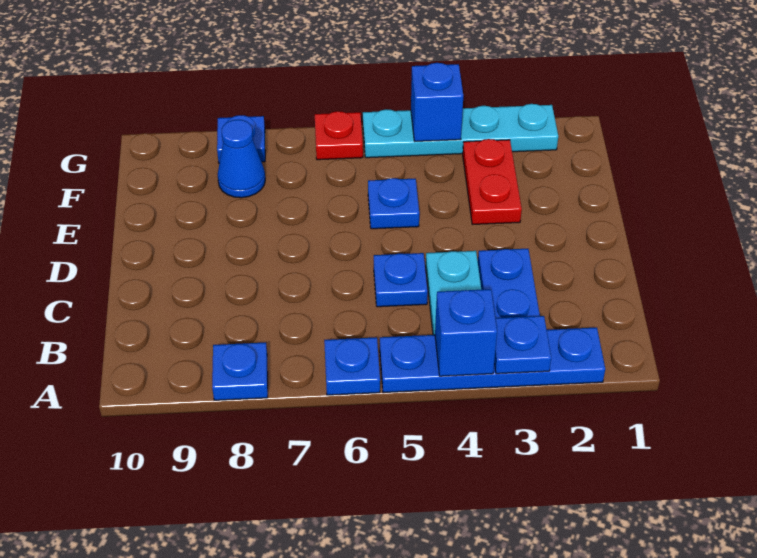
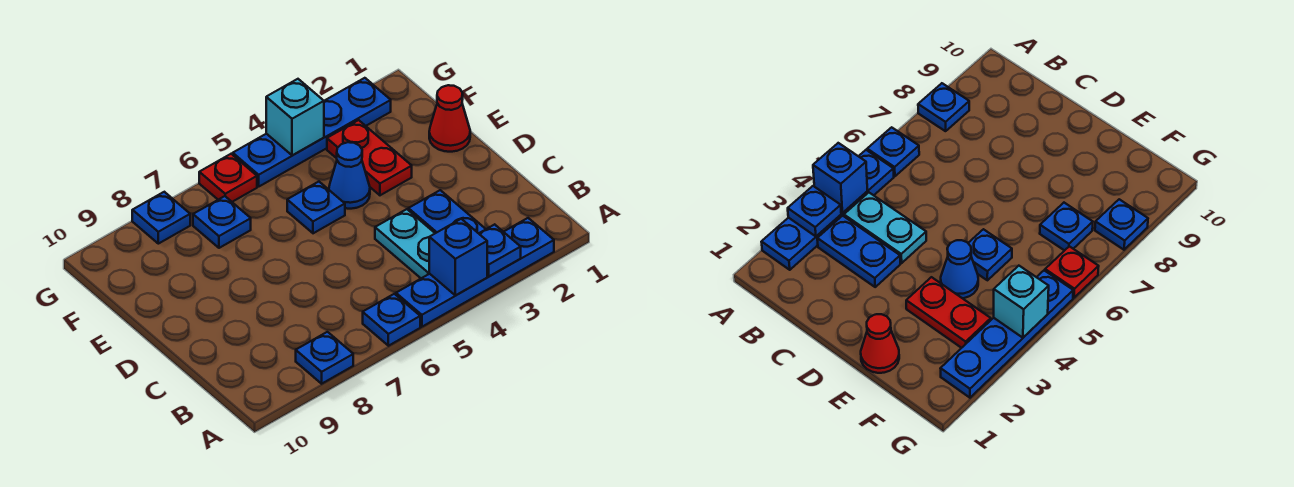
blue 1x1 plate [374,253,428,307] -> blue 1x1 plate moved to [193,196,251,248]
none -> red 1x1 cone [429,85,470,152]
blue 1x1 cone [218,120,265,198] -> blue 1x1 cone moved to [329,142,370,209]
cyan 1x4 plate [363,104,558,158] -> blue 1x4 plate [233,78,391,186]
blue 1x1 brick [411,63,463,141] -> cyan 1x1 brick [266,79,324,155]

